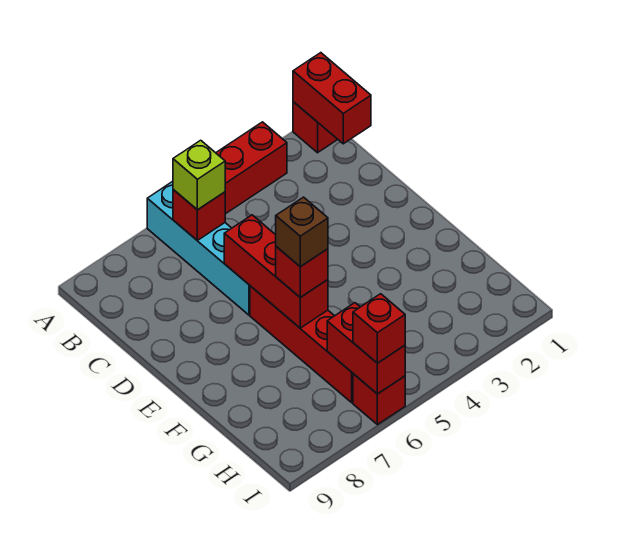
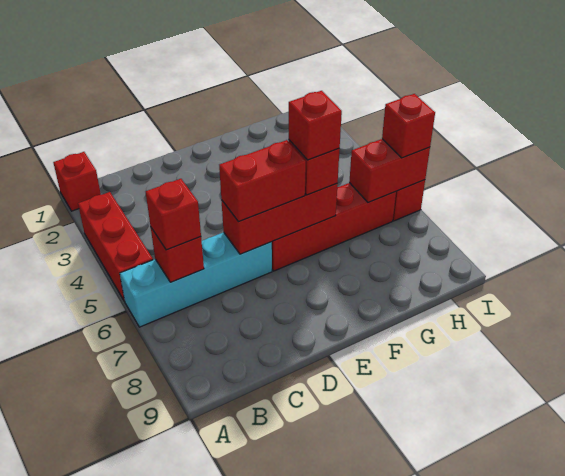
red 1x2 brick [293,53,371,144] -> red 1x2 brick moved to [219,140,306,222]
lime 1x1 brick [173,140,225,210] -> red 1x1 brick [146,179,201,250]
brown 1x1 brick [276,197,328,267] -> red 1x1 brick [289,91,342,160]

